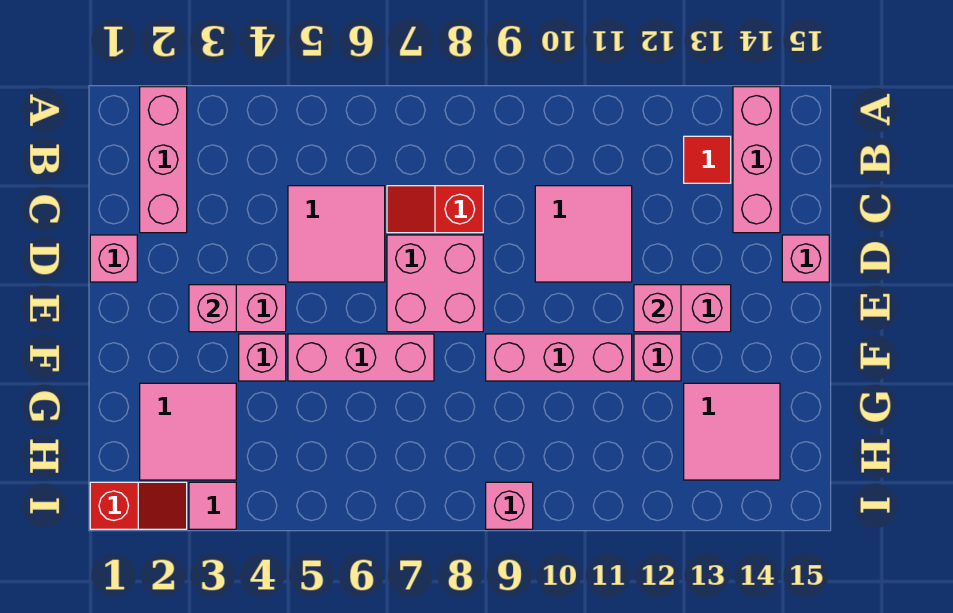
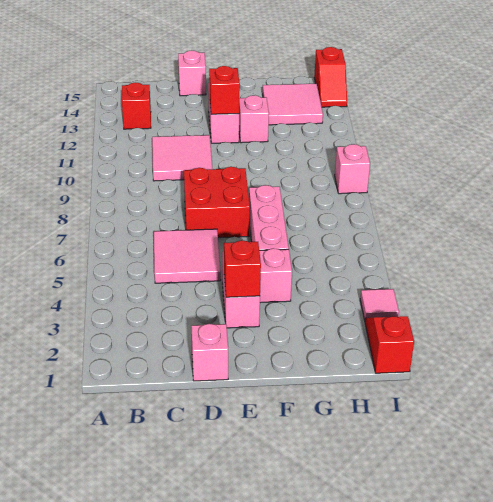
pink 1x3 brick [140,87,187,233] -> none
pink 1x3 brick [733,87,780,233] -> none
red 1x1 tile [684,136,731,183] -> red 1x1 brick [122,83,151,129]
red 1x2 slope [387,186,483,233] -> red 1x2 slope moved to [314,47,347,107]
pink 2x2 brick [387,235,483,332] -> red 2x2 brick [184,167,250,238]
pink 1x1 brick [189,285,236,332] -> red 1x1 brick [224,240,261,297]
pink 1x1 brick [634,285,681,332] -> red 1x1 brick [209,66,240,114]
pink 1x3 brick [486,334,632,381] -> none
pink 2x2 tile [140,383,236,480] -> none

